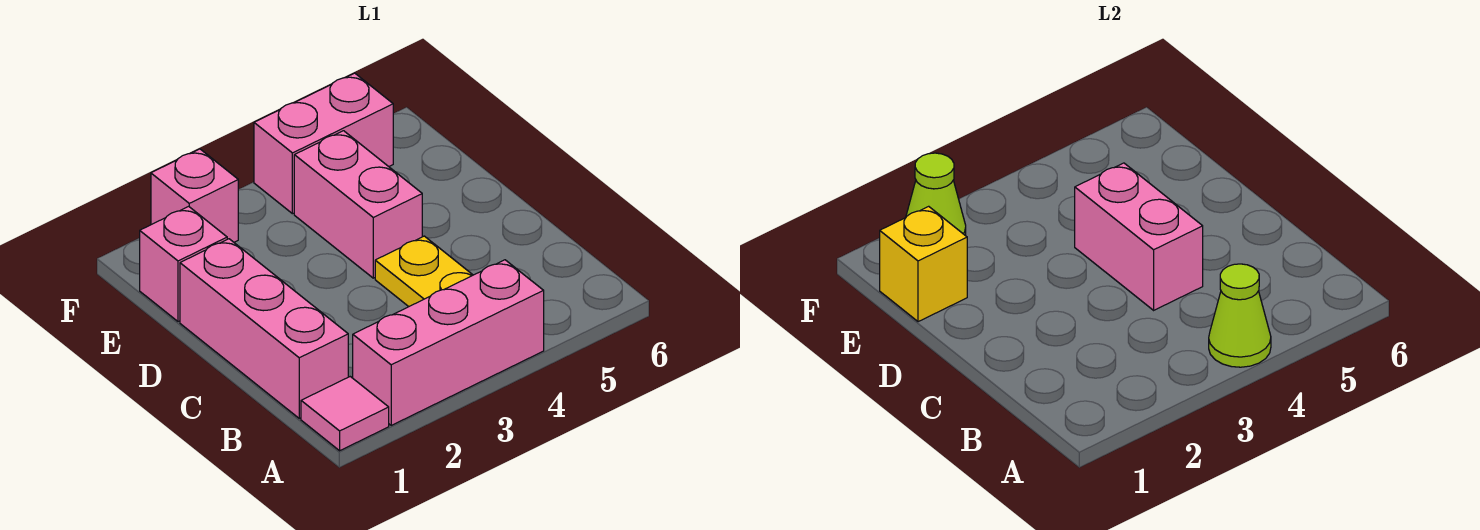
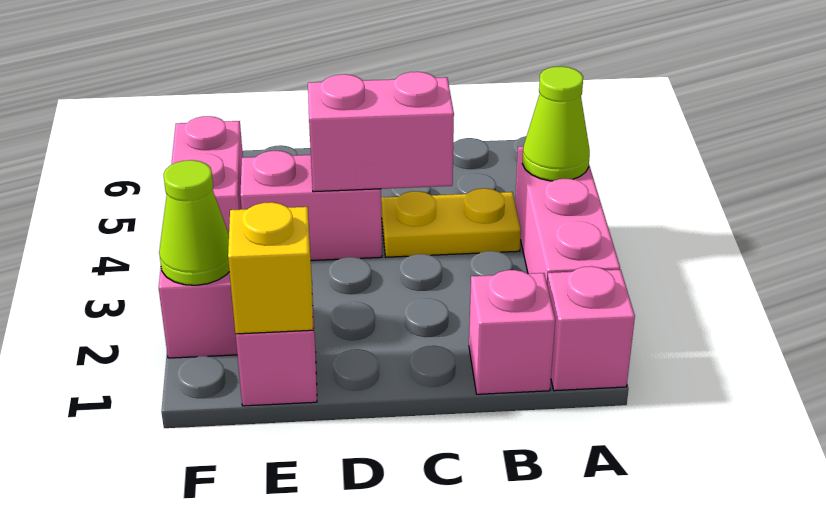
pink 1x1 tile [301,377,389,451] -> pink 1x1 brick [547,266,635,391]
pink 1x3 brick [180,239,348,418] -> pink 1x1 brick [469,270,555,394]

